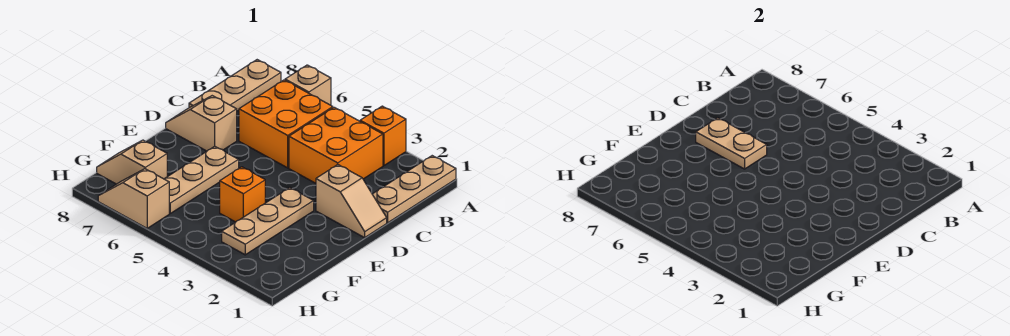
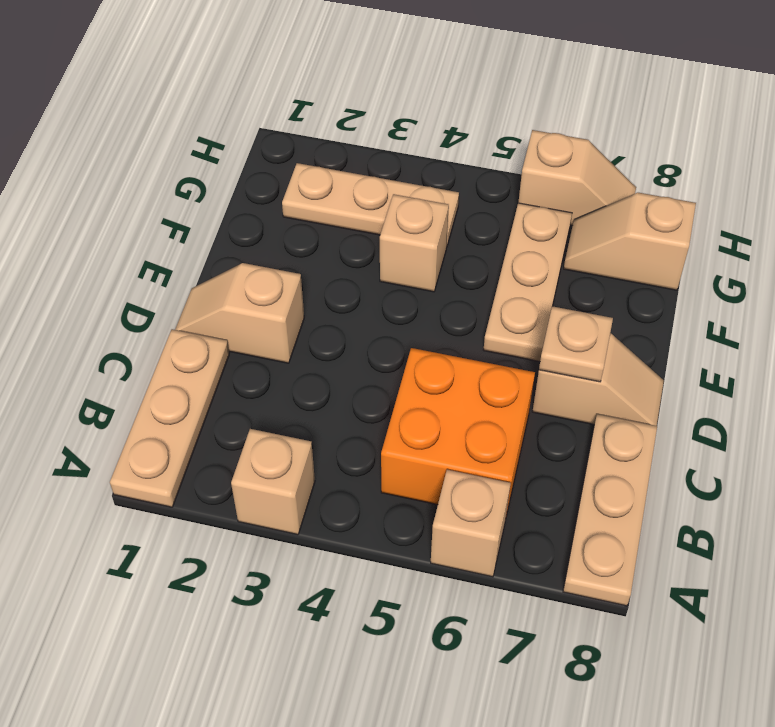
orange 1x1 brick [360,106,406,166] -> tan 1x1 brick [231,429,315,535]
orange 2x2 brick [289,107,383,183] -> none
tan 1x2 plate [696,118,767,169] -> tan 1x1 plate [539,306,613,382]
tan 1x3 plate [222,188,314,255] -> tan 1x3 plate turned to [282,163,459,245]
orange 1x1 brick [220,167,265,222] -> tan 1x1 brick [380,194,449,292]
tan 1x2 slope [97,140,167,184] -> tan 1x2 slope turned to [564,193,696,290]

